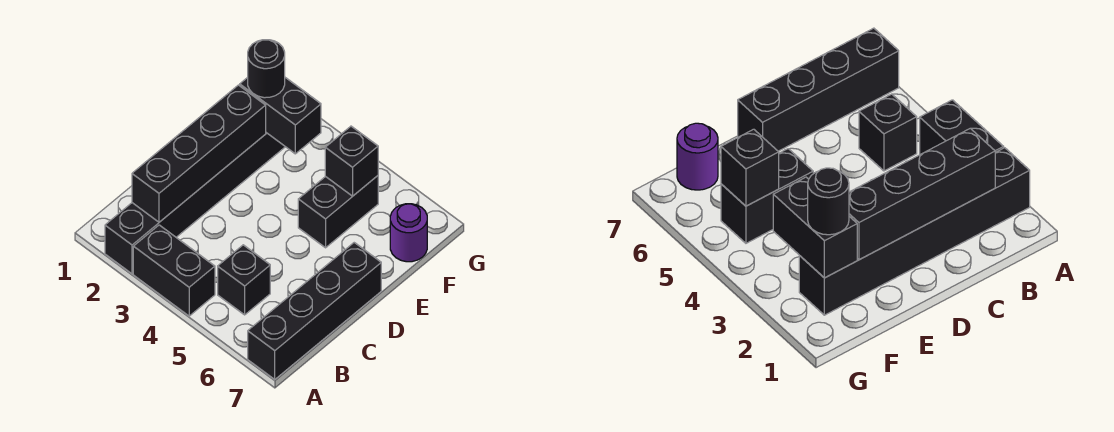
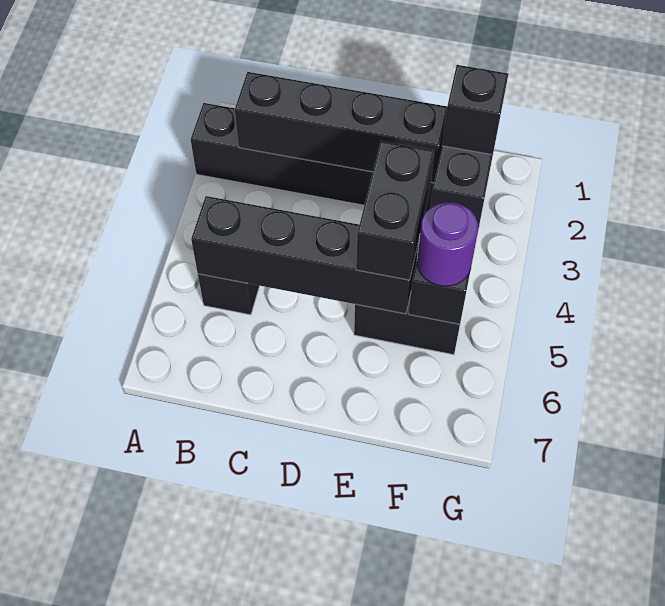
black 1x2 brick [133,225,215,316] -> black 1x2 brick moved to [356,141,434,280]
black 1x4 brick [248,243,381,379] -> black 1x4 brick moved to [191,196,419,314]
black 1x1 round brick [248,40,285,98] -> black 1x1 brick [442,65,508,155]
purple 1x1 round brick [390,204,427,262] -> purple 1x1 round brick moved to [417,202,478,286]

